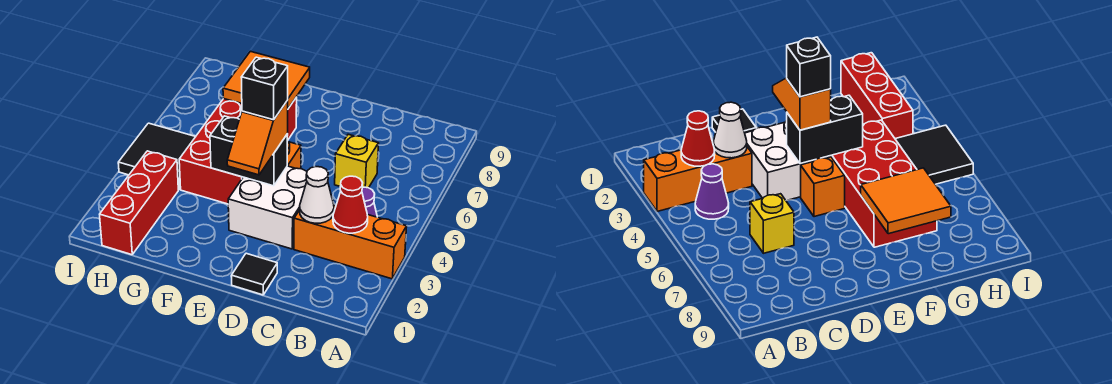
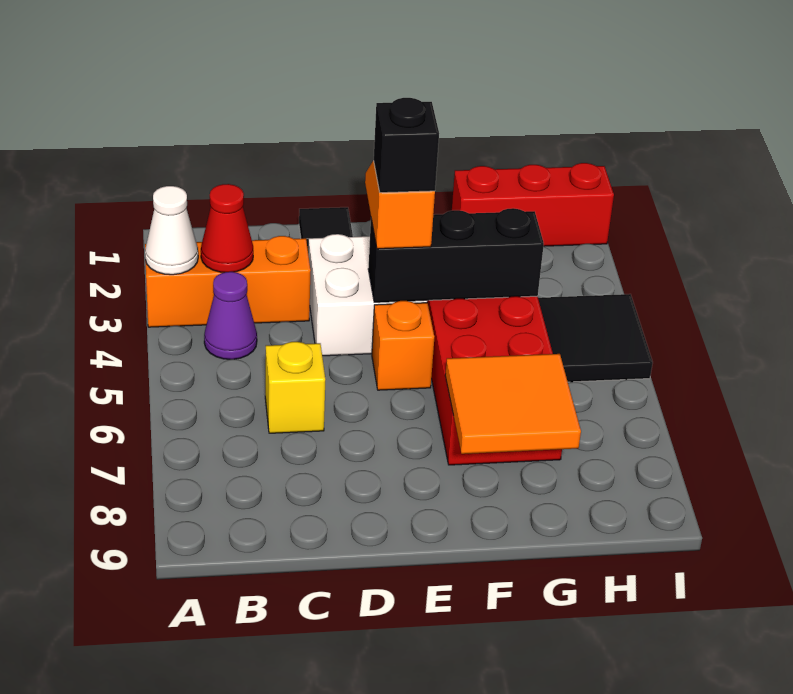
white 1x1 cone [300,167,334,223] -> white 1x1 cone moved to [145,186,198,275]
black 1x2 brick [210,116,288,186] -> black 1x3 brick [368,208,544,302]
red 1x3 brick [100,151,178,255] -> red 1x3 brick turned to [452,163,614,246]

